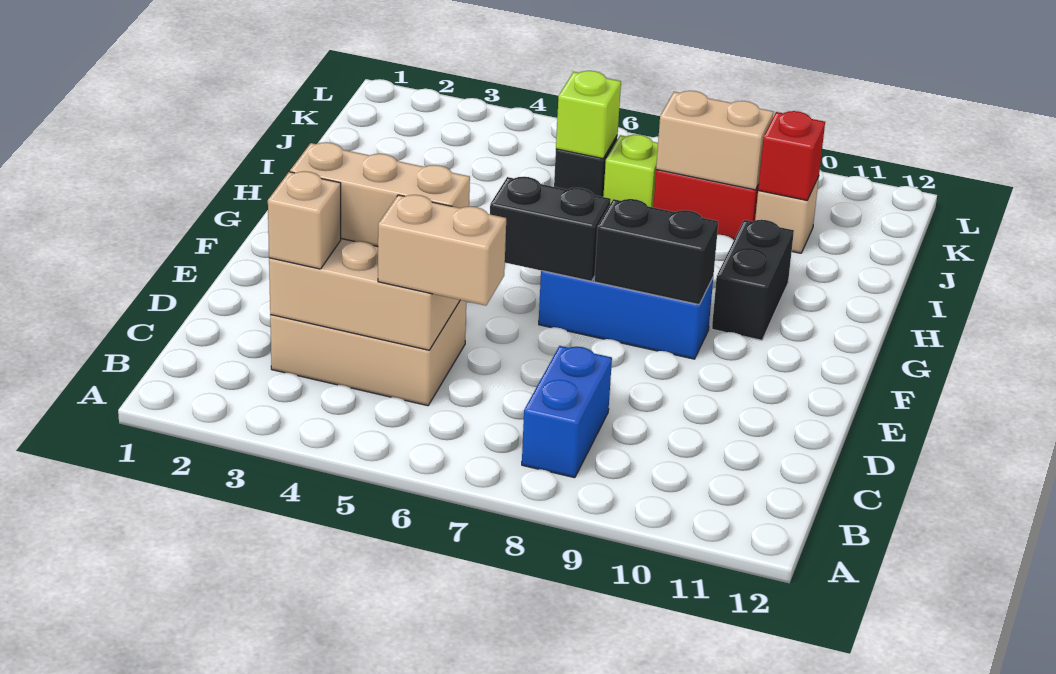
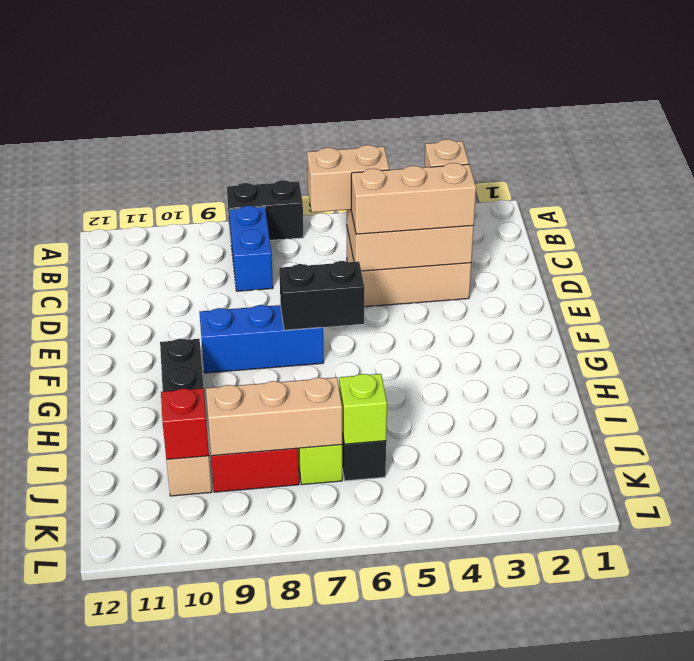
black 1x2 brick [594,199,718,305] -> black 1x2 brick moved to [227,180,304,240]
tan 1x2 brick [656,91,773,190] -> tan 1x3 brick [206,377,342,456]

